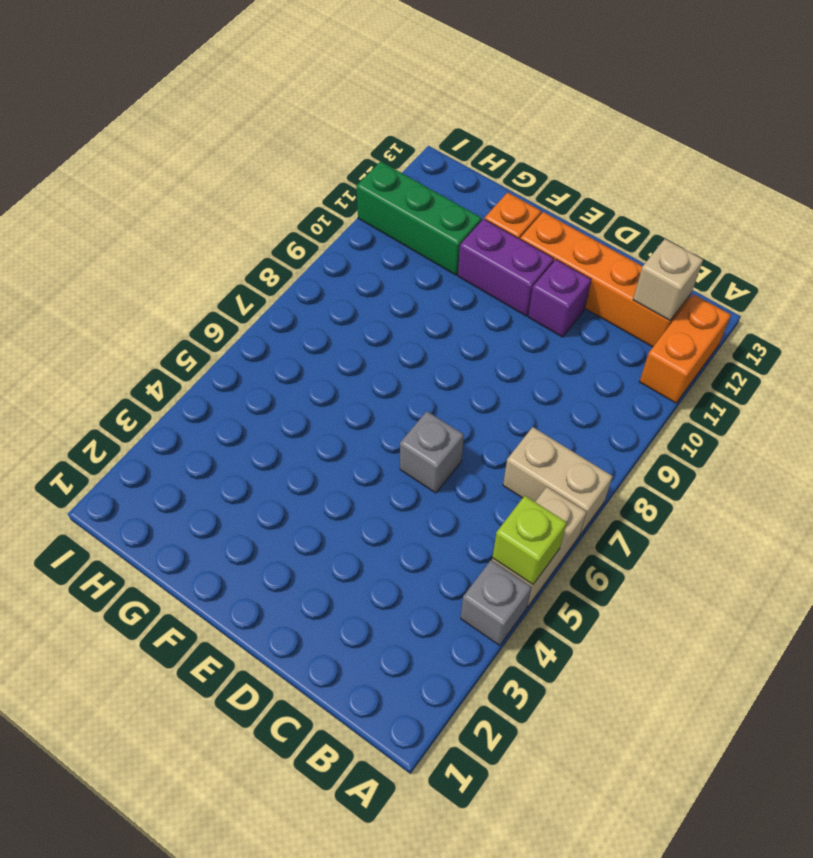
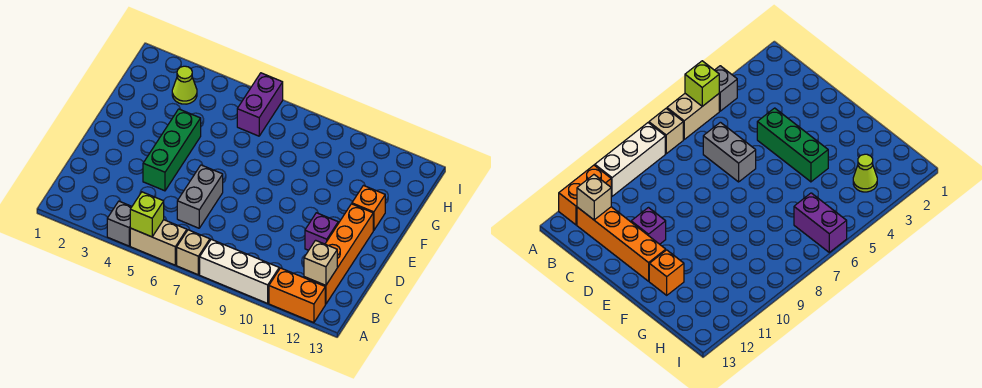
tan 1x2 brick [503,427,613,535] -> tan 1x1 brick [177,230,210,275]
none -> white 1x3 brick [200,239,279,303]
grey 1x1 brick [400,411,464,493] -> grey 1x2 brick [177,165,223,228]
purple 1x2 brick [458,219,554,316] -> purple 1x2 brick moved to [237,73,283,136]
green 1x3 brick [356,161,482,275] -> green 1x3 brick moved to [143,109,201,191]
none -> lime 1x1 cone [172,66,197,104]

